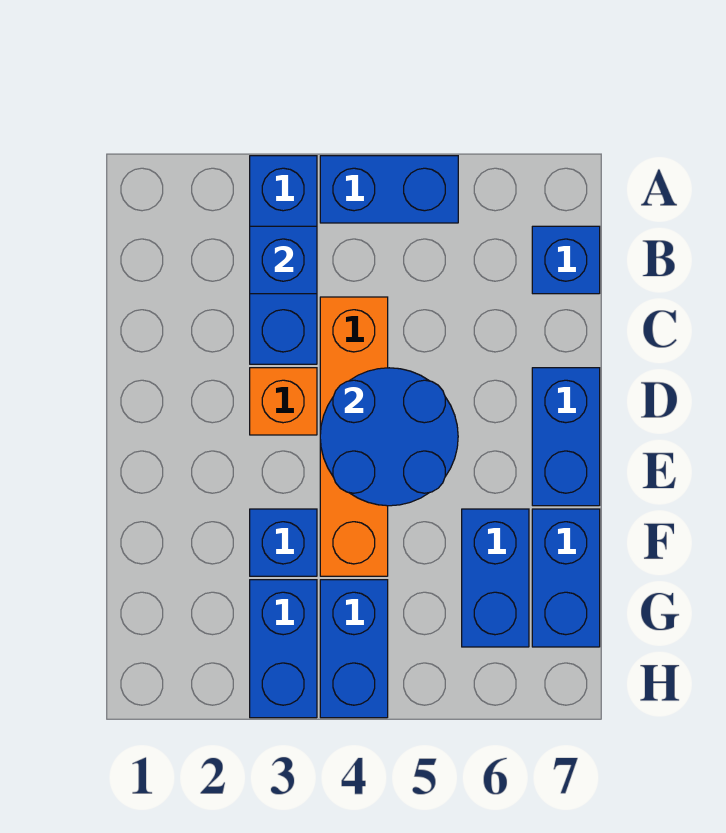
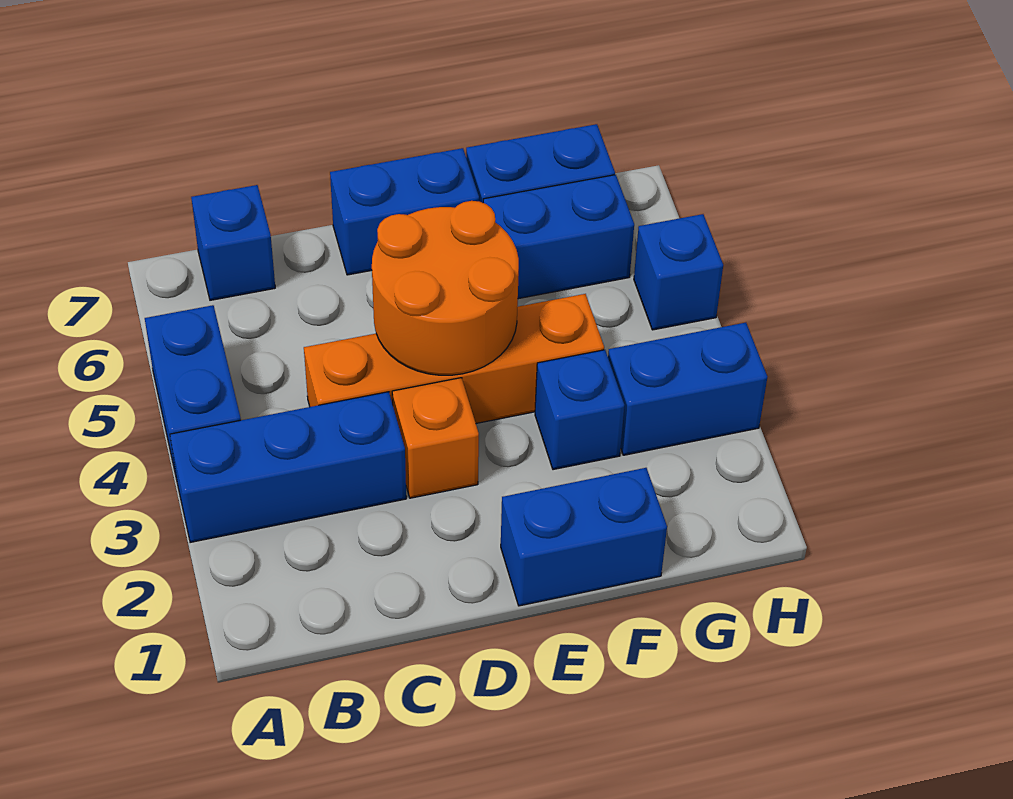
blue 1x1 brick [250,226,317,294] -> blue 1x1 brick moved to [634,214,723,330]
blue 2x2 round brick [320,368,458,506] -> orange 2x2 round brick [372,201,519,375]
blue 1x2 brick [320,580,388,718] -> blue 1x2 brick moved to [501,468,667,606]

